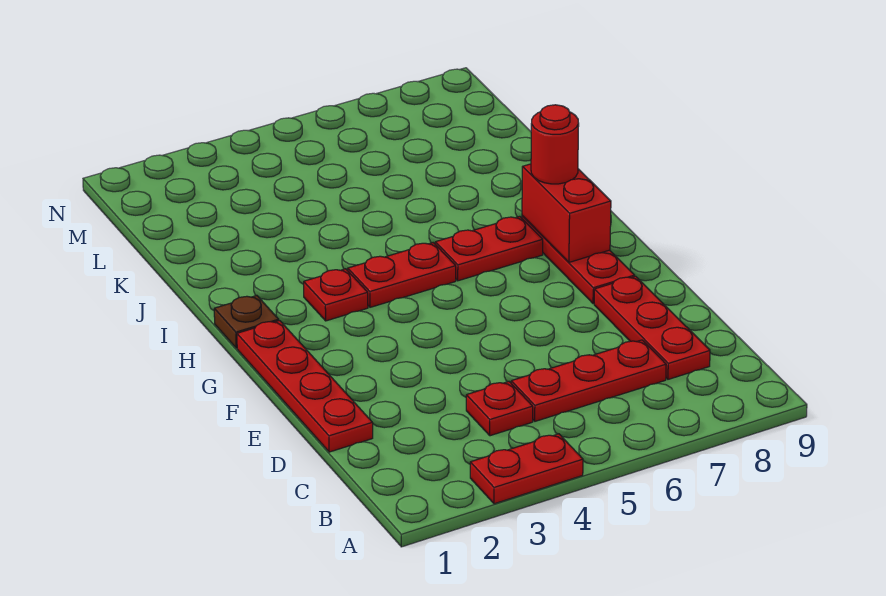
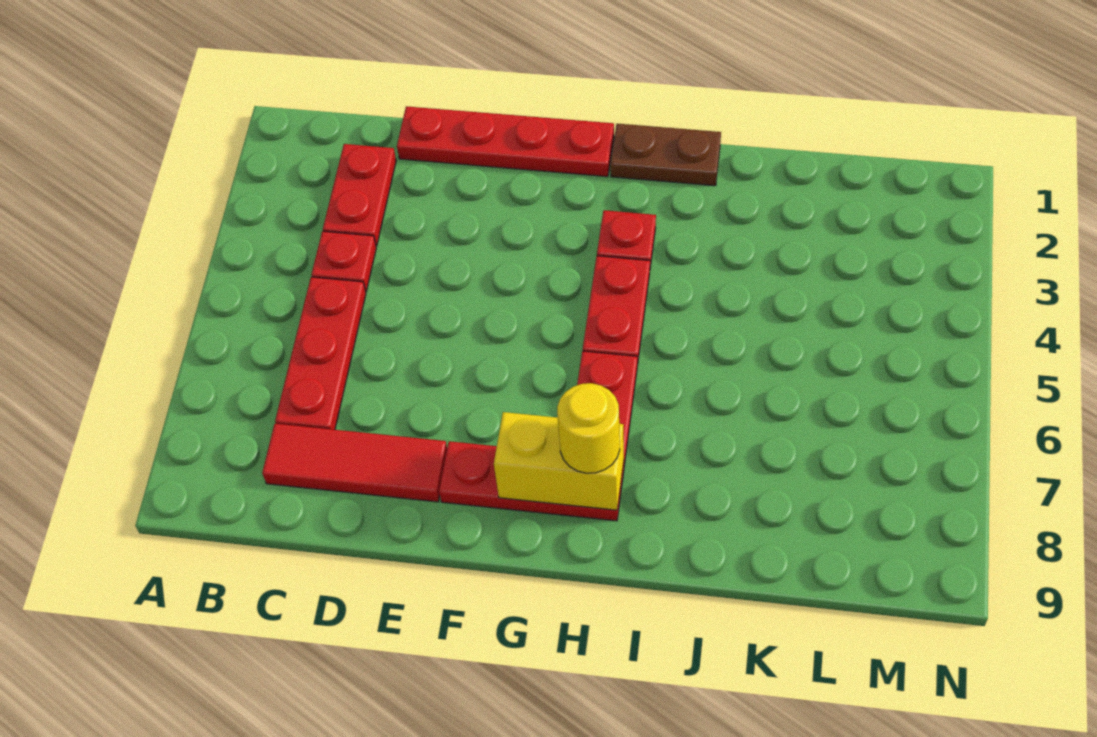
red 1x2 plate [470,434,583,504] -> red 1x2 plate moved to [323,144,396,246]
red 1x3 plate [594,276,710,379] -> red 1x3 tile [262,424,447,502]
red 1x2 brick [522,164,611,262] -> yellow 1x2 brick [494,412,624,510]
brown 1x1 plate [214,296,279,348] -> brown 1x2 plate [610,124,721,186]
red 1x1 round brick [531,105,579,184] -> yellow 1x1 round brick [557,383,620,473]

